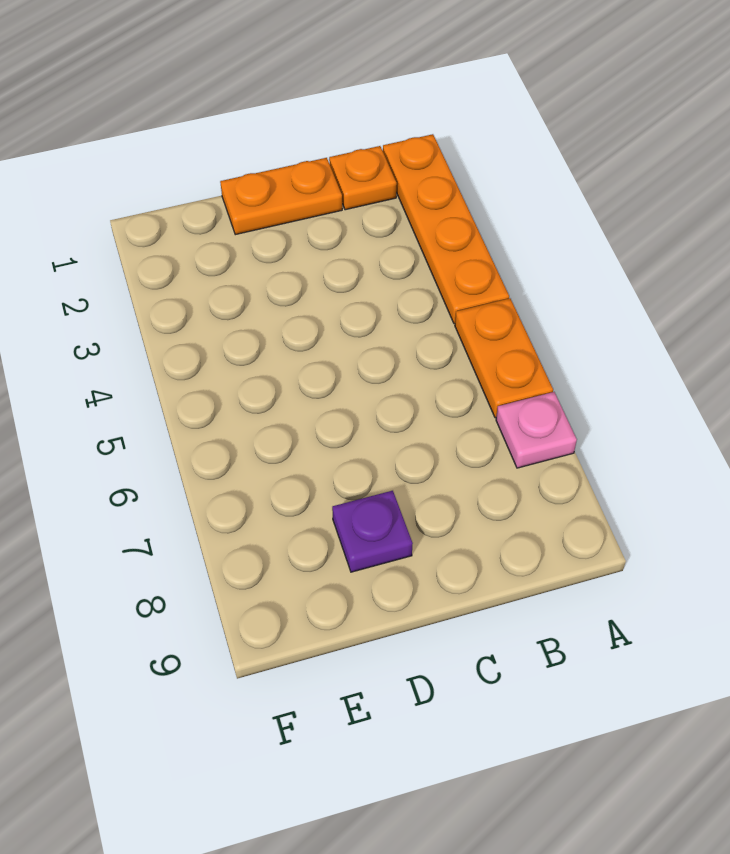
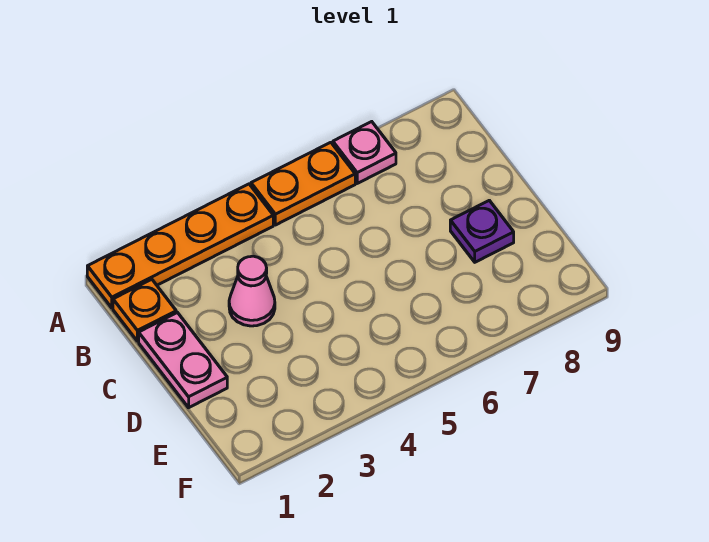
orange 1x2 plate [220,158,342,235] -> pink 1x2 plate [139,313,227,408]
none -> pink 1x1 cone [229,256,275,326]

